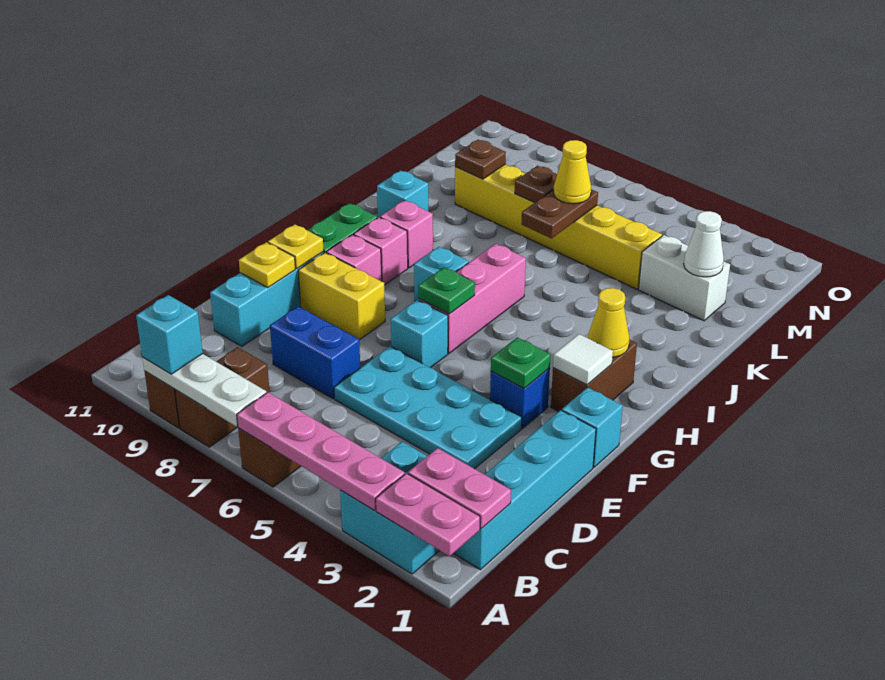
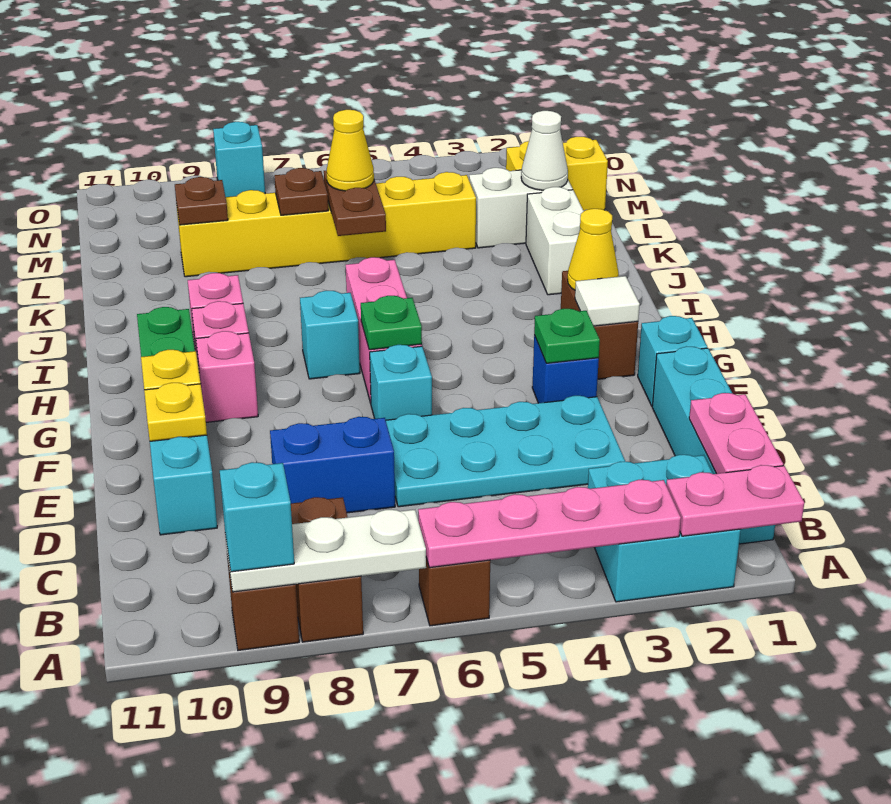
pink 1x2 plate [408,448,511,529] -> pink 1x2 plate turned to [689,393,783,474]
yellow 1x2 brick [298,253,385,340] -> yellow 1x2 brick moved to [506,137,608,210]
none -> white 1x2 brick [526,187,584,295]
cyan 1x1 brick [377,171,428,217] -> cyan 1x1 brick moved to [213,122,265,197]

